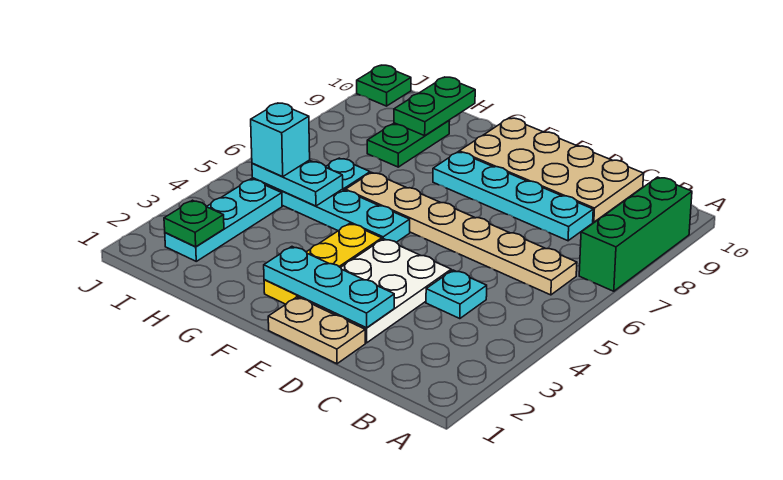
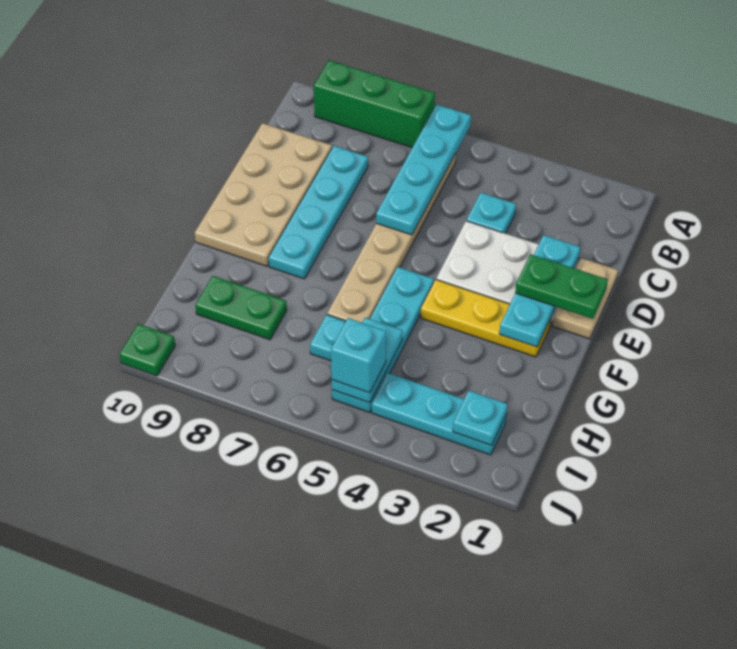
none -> cyan 1x4 plate [376,104,471,235]
green 1x2 plate [394,77,475,136] -> green 1x2 plate moved to [515,254,608,319]
green 1x1 plate [164,200,224,247] -> cyan 1x1 plate [453,391,507,445]

